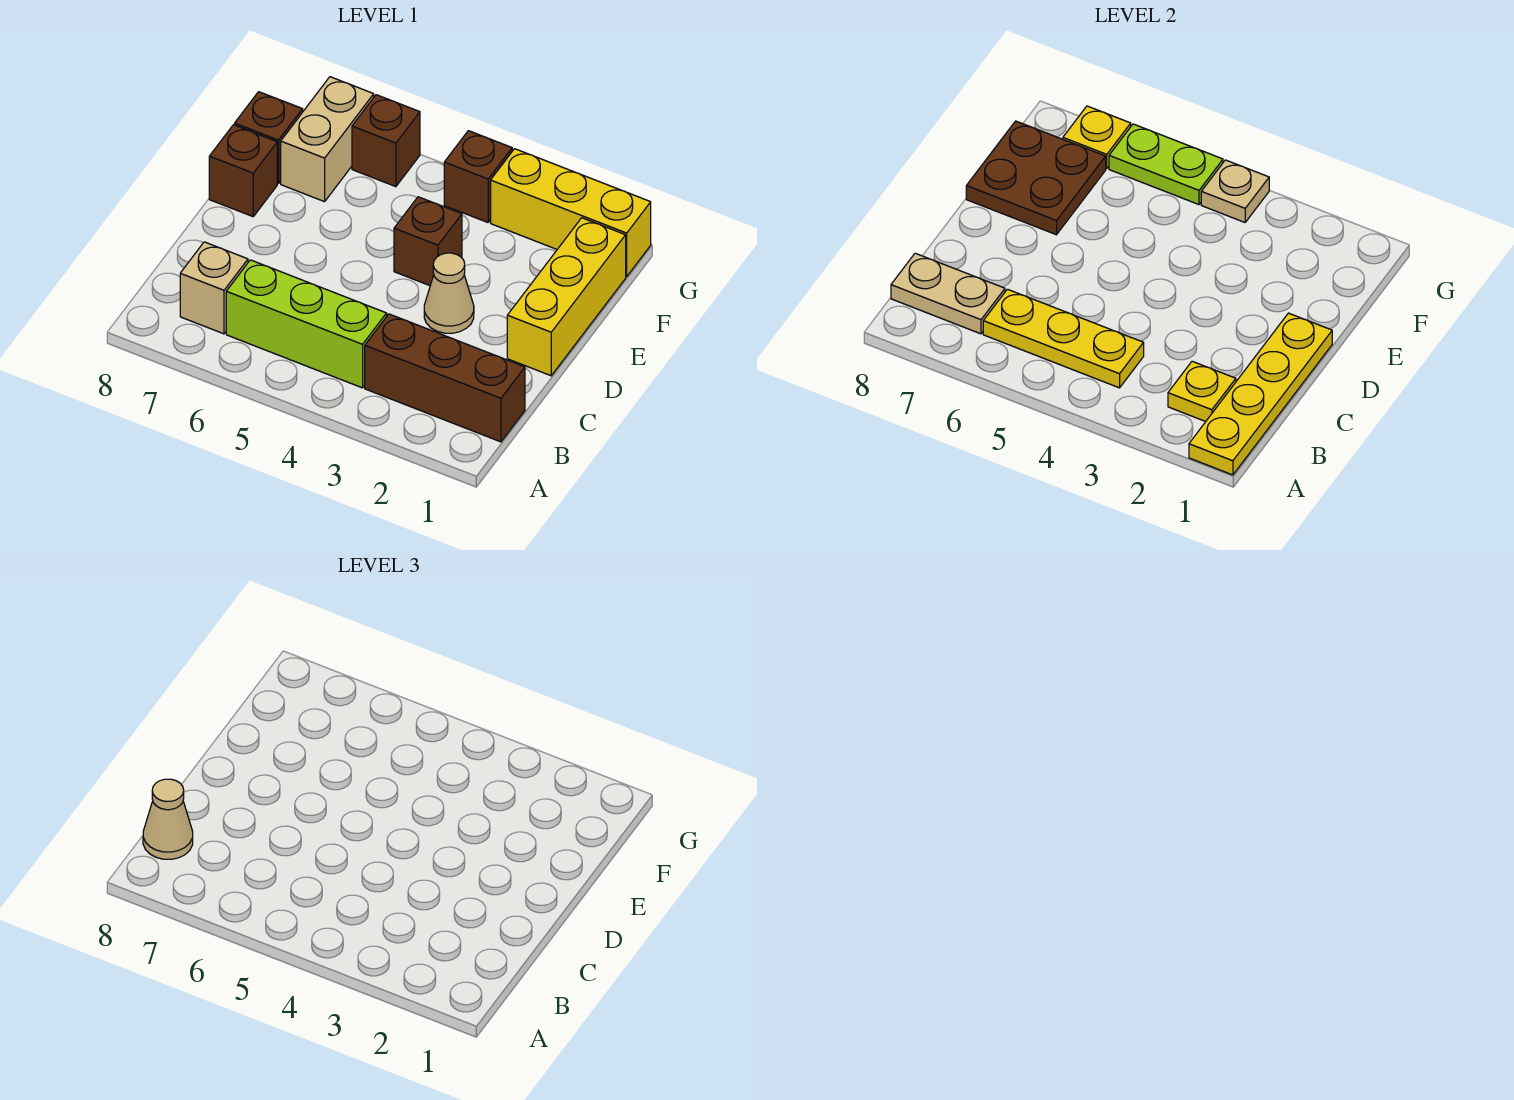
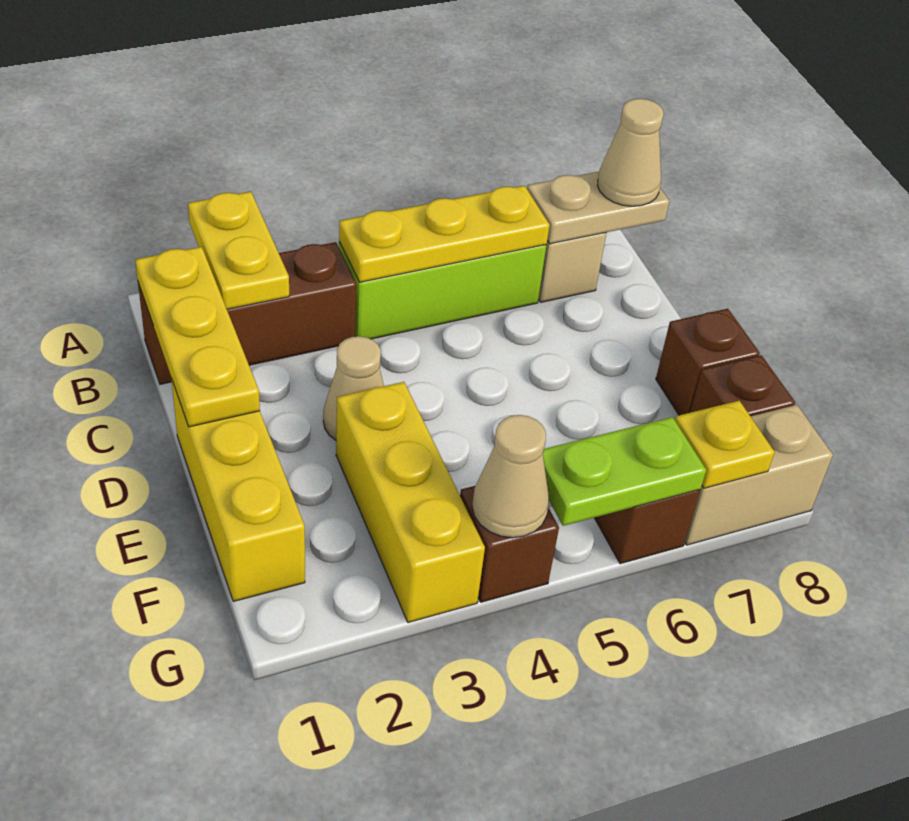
yellow 1x4 plate [1189,313,1332,475] -> yellow 1x3 plate [135,247,260,427]
yellow 1x1 plate [1168,361,1236,422] -> yellow 1x2 plate [188,192,289,309]
brown 1x1 brick [394,197,462,286] -> none
brown 2x2 plate [966,121,1106,235] -> none
tan 1x2 brick [281,77,374,202] -> tan 1x2 brick turned to [685,405,833,545]
yellow 1x3 brick [491,149,651,277] -> yellow 1x3 brick turned to [336,382,485,623]
tan 1x1 plate [1201,160,1269,222] -> tan 1x1 cone [472,415,549,538]

